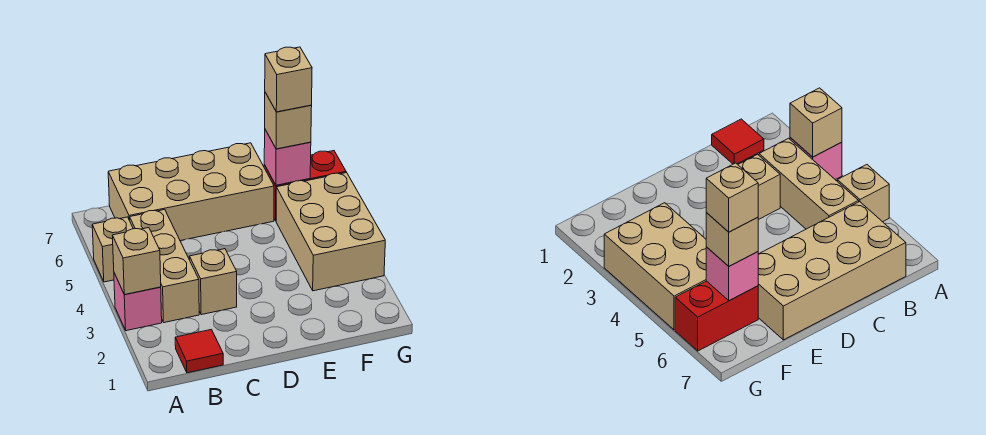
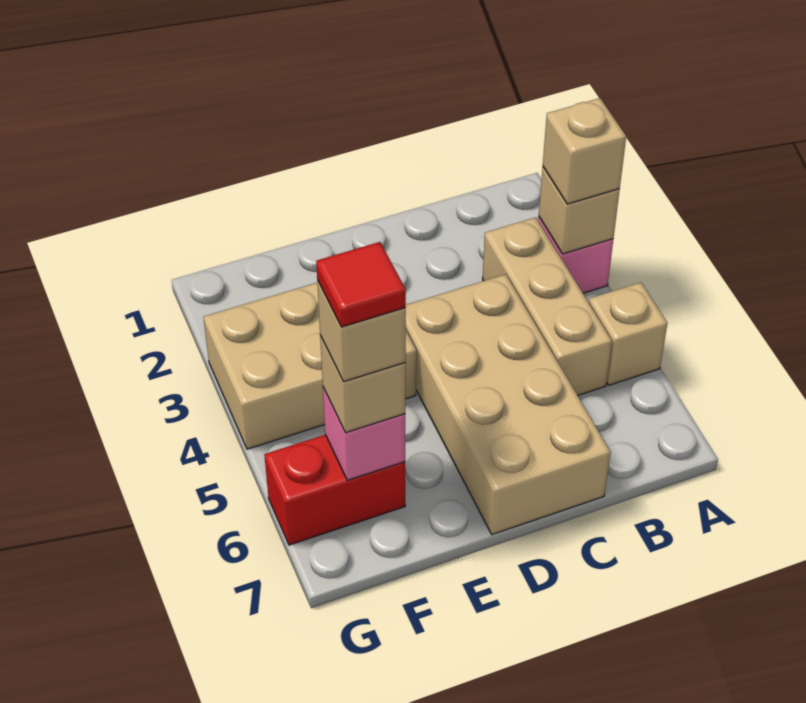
red 1x1 tile [175,329,223,373] -> red 1x1 tile moved to [316,242,406,327]
tan 2x4 brick [108,143,274,241] -> tan 2x4 brick turned to [406,274,611,534]
tan 1x1 brick [189,249,237,315] -> tan 1x1 brick moved to [543,98,626,204]
tan 2x3 brick [276,173,385,291] -> tan 2x3 brick turned to [203,283,416,449]

